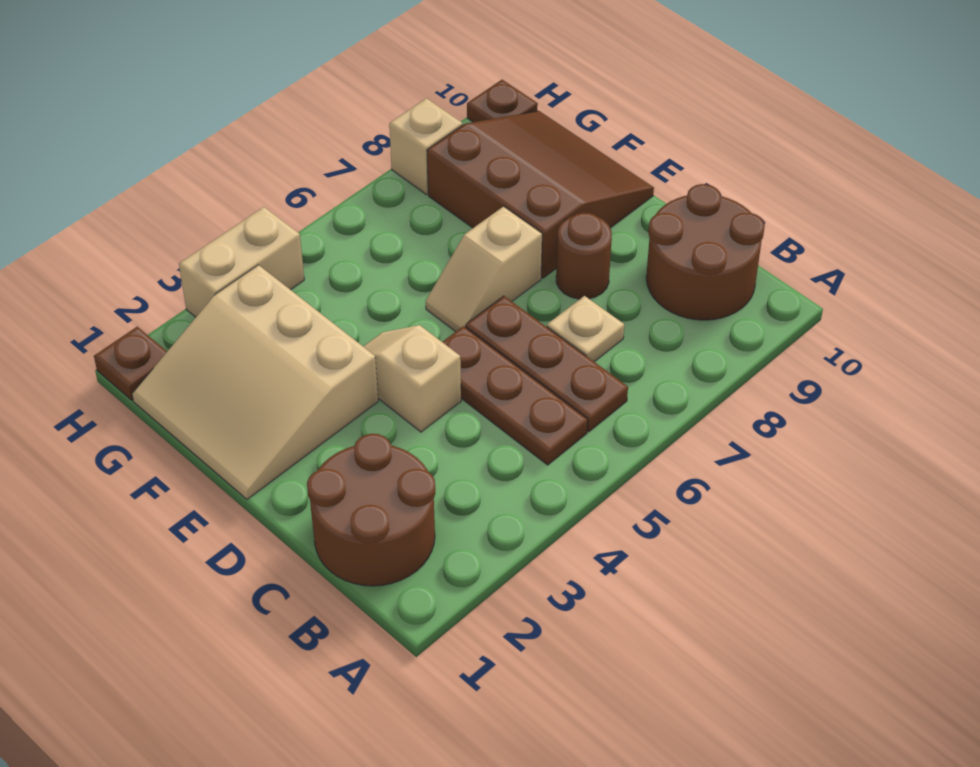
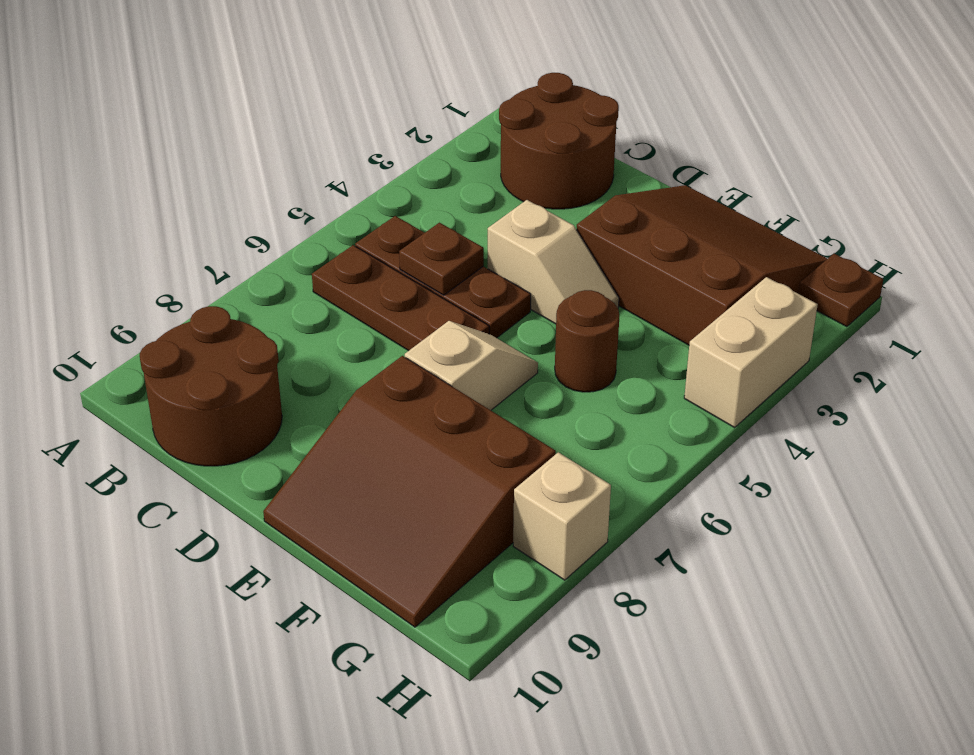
tan 1x1 plate [547,296,624,362] -> none
brown 1x1 round brick [556,213,612,299] -> brown 1x1 round brick moved to [555,290,619,392]
tan 3x3 slope [132,265,378,499] -> brown 3x3 slope [577,185,827,345]
brown 1x1 plate [467,80,538,122] -> brown 1x1 plate moved to [399,223,484,295]

